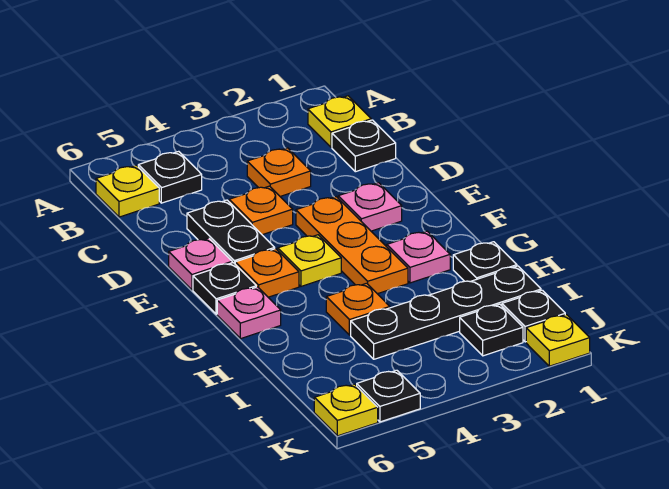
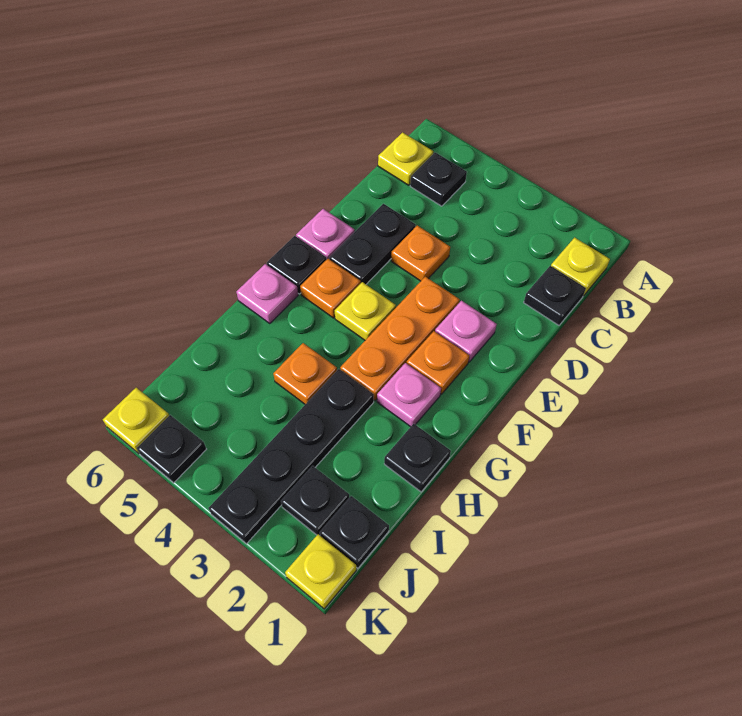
orange 1x1 plate [247,148,311,196] -> orange 1x1 plate moved to [407,331,469,394]
black 1x4 plate [351,266,541,359] -> black 1x4 plate turned to [209,369,374,544]

